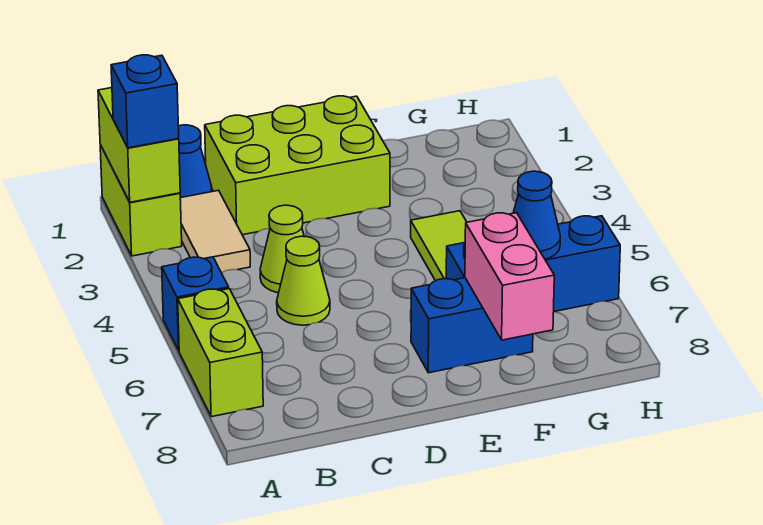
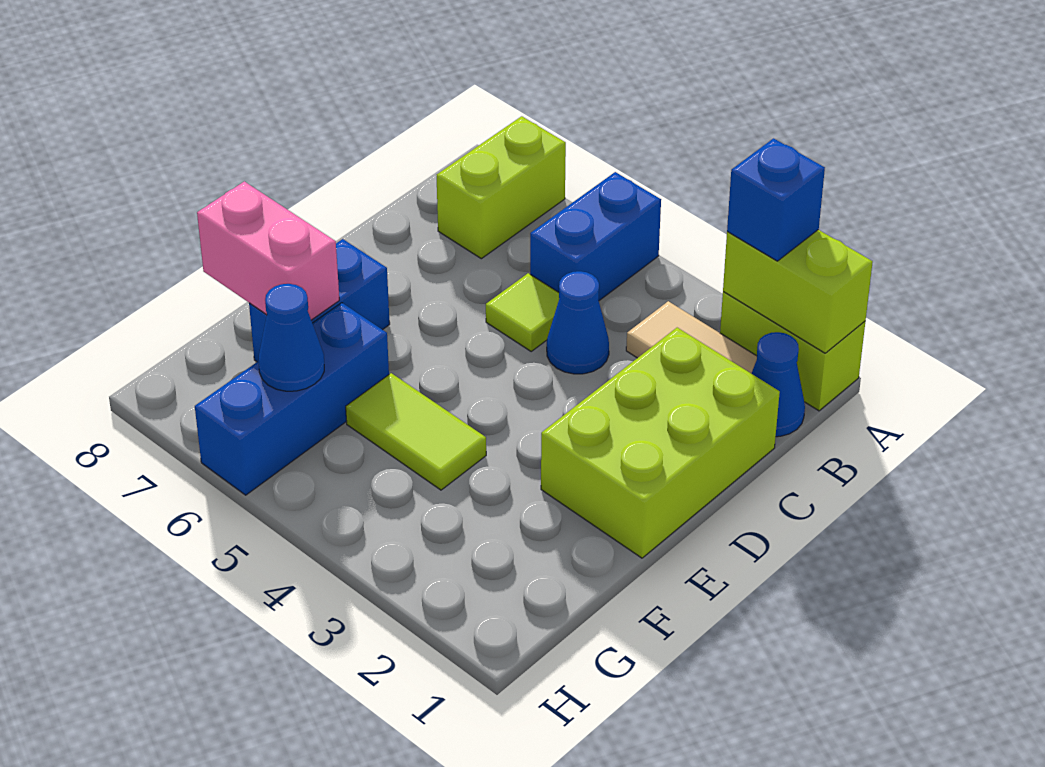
blue 1x1 brick [162,257,229,350] -> blue 1x2 brick [530,172,661,300]
lime 1x2 brick [178,289,263,417] -> lime 1x2 brick turned to [436,116,566,259]
lime 1x1 cone [260,205,304,293] -> blue 1x1 cone [547,271,609,374]
lime 1x1 cone [277,236,330,325] -> lime 1x1 tile [486,273,559,351]

